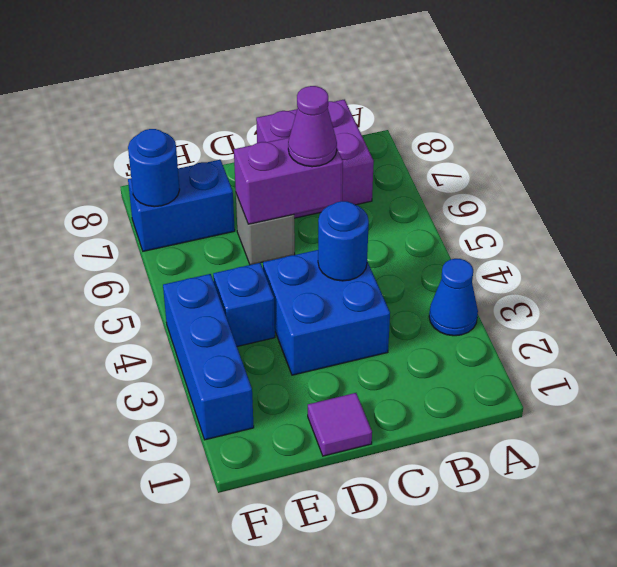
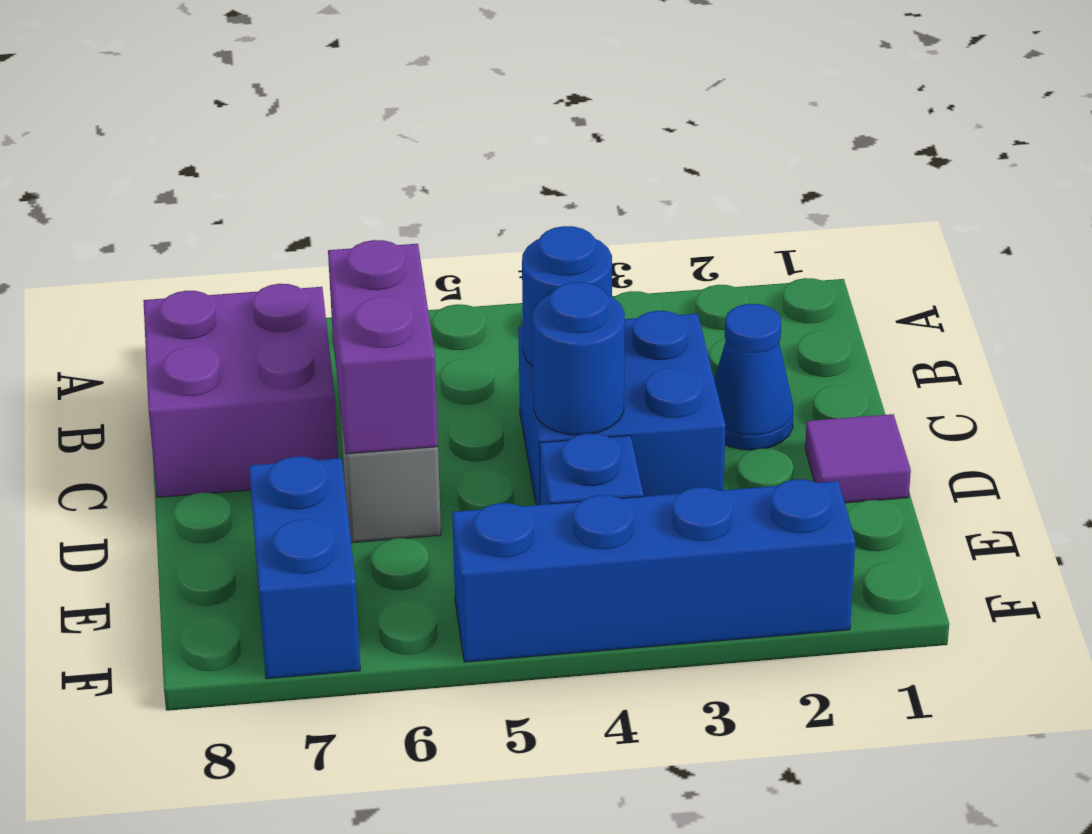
blue 1x1 cone [429,259,478,336] -> blue 1x1 cone moved to [714,304,793,450]
purple 1x1 cone [288,86,337,167] -> none
blue 1x3 brick [163,274,254,440] -> blue 1x4 brick [452,479,855,662]
blue 1x1 round brick [128,129,180,207] -> blue 1x1 round brick moved to [533,282,625,435]

